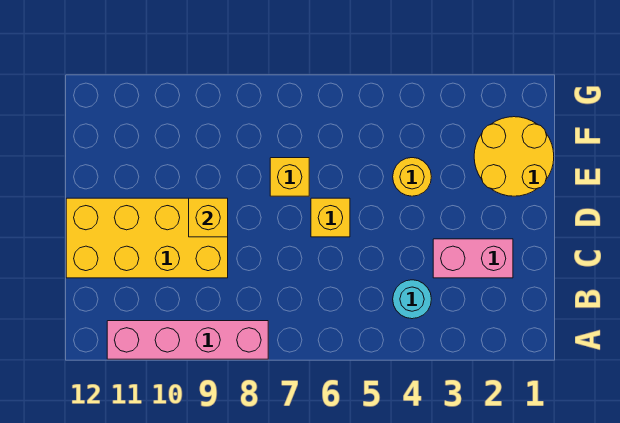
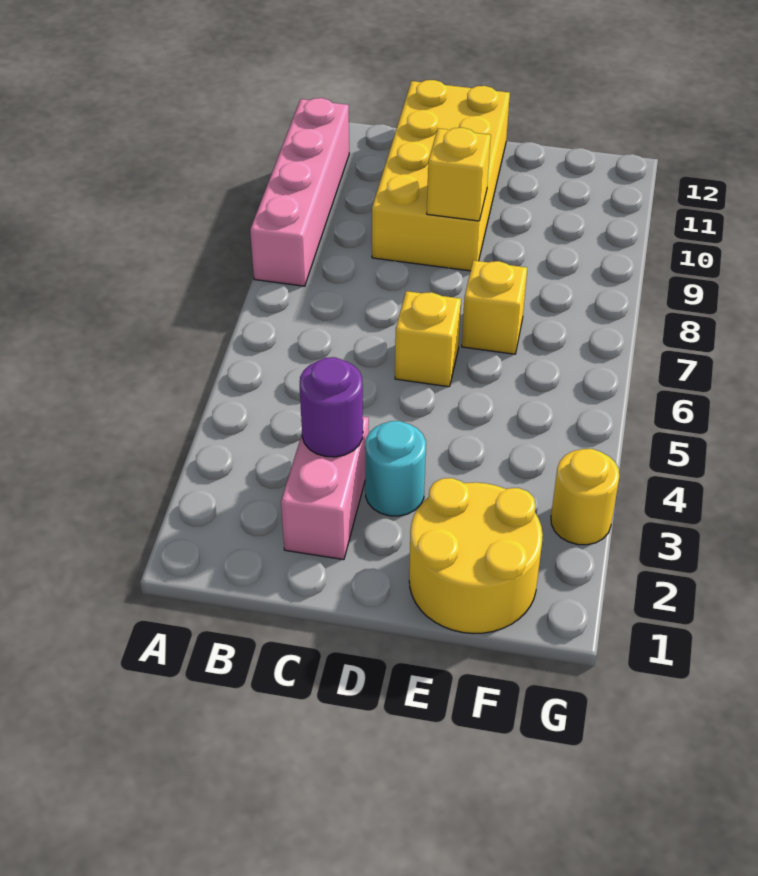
cyan 1x1 round brick [393,280,431,319] -> cyan 1x1 round brick moved to [365,421,426,516]
none -> purple 1x1 round brick [300,357,363,457]
yellow 1x1 round brick [393,158,431,196] -> yellow 1x1 round brick moved to [551,449,620,545]

